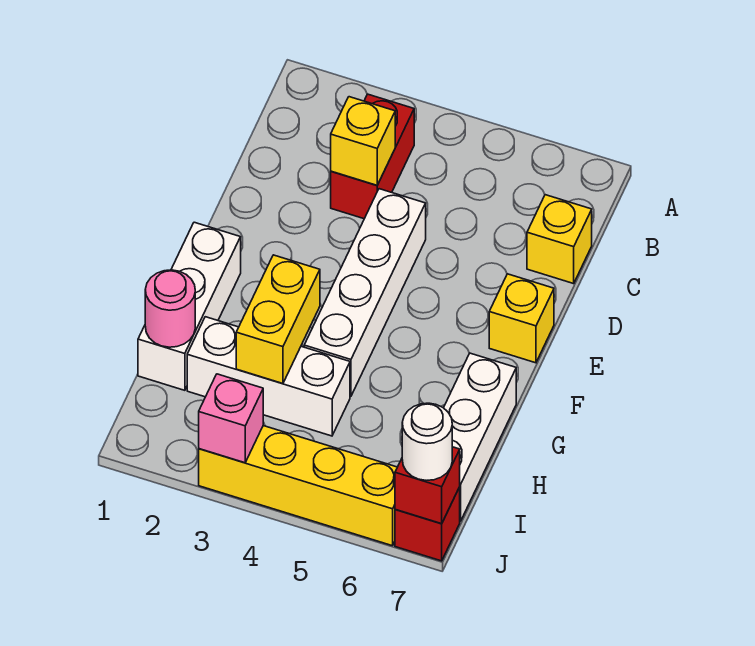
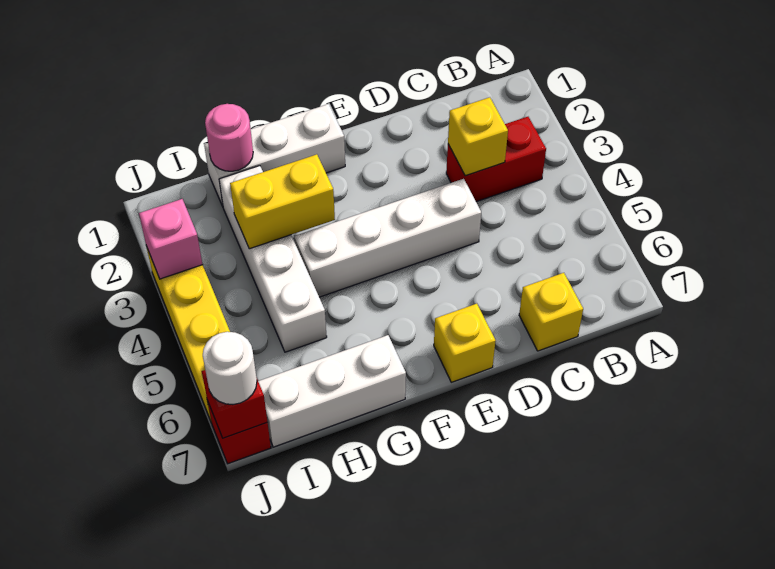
white 1x3 brick [187,317,350,436] -> white 1x4 brick [219,166,327,352]

